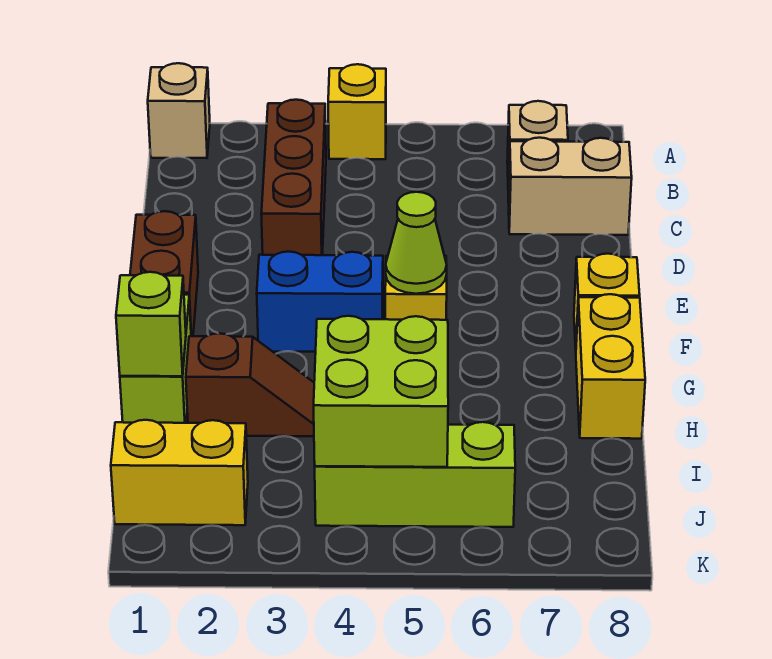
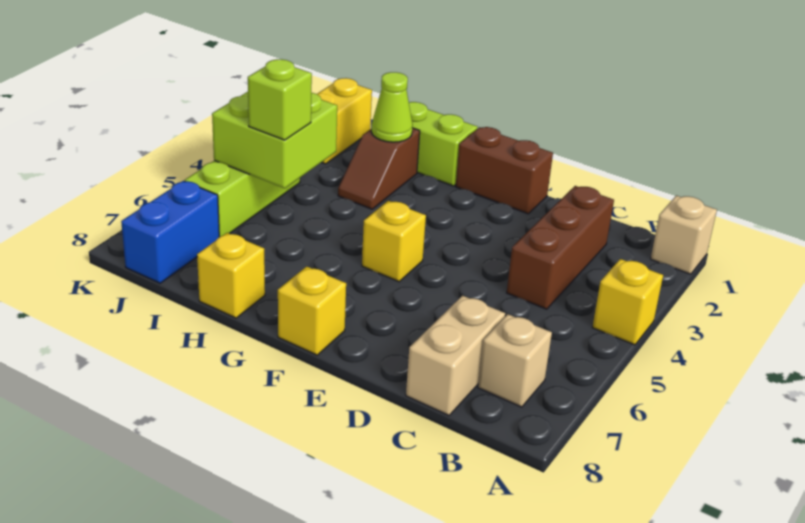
brown 1x3 brick [261,100,326,255] -> brown 1x3 brick turned to [507,186,614,309]
blue 1x2 brick [257,252,383,352] -> blue 1x2 brick moved to [121,181,219,283]
lime 1x1 cone [386,192,447,294] -> lime 1x1 cone moved to [371,72,413,142]
yellow 1x2 brick [576,294,645,439] -> yellow 1x1 brick [197,233,265,318]
lime 1x1 brick [116,272,186,376] -> lime 1x1 brick moved to [248,59,312,140]

